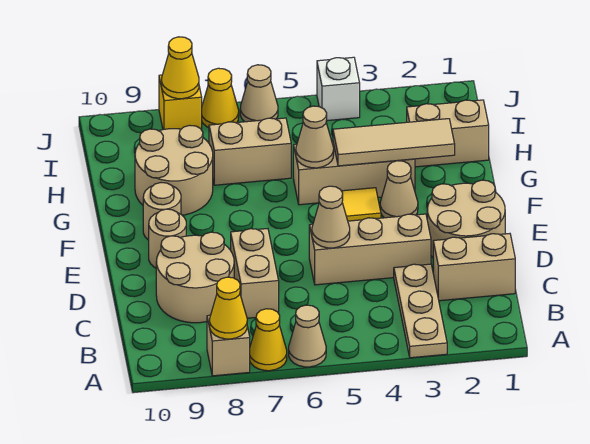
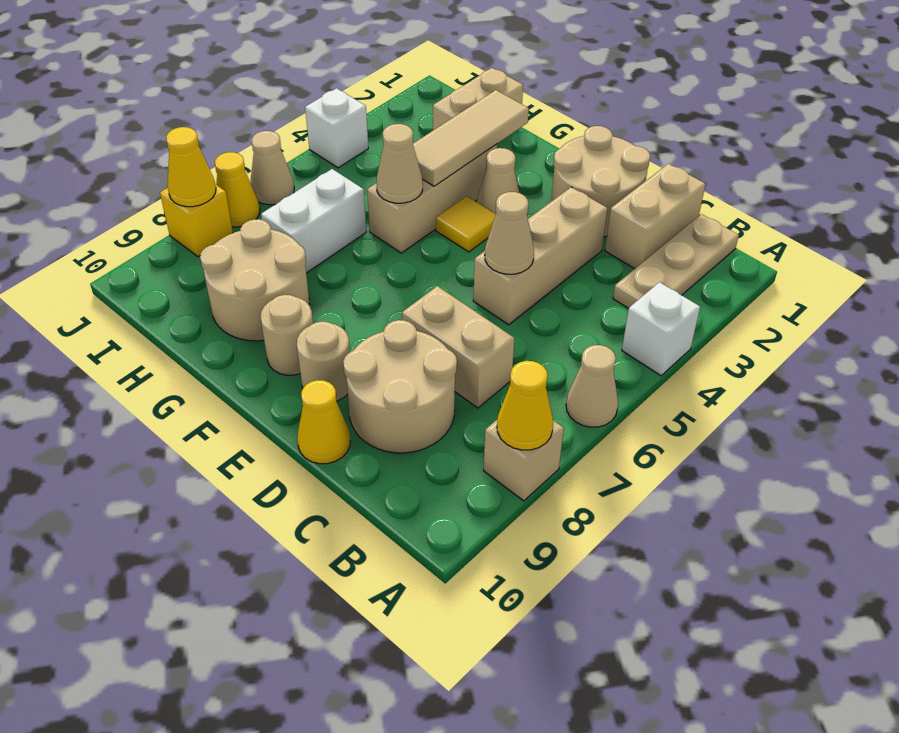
tan 1x3 plate [394,264,447,358] -> tan 1x3 plate turned to [613,214,739,308]
none -> white 1x1 brick [622,282,700,376]
yellow 1x1 cone [250,309,287,371] -> yellow 1x1 cone moved to [297,380,350,464]
tan 1x2 brick [209,118,291,185] -> white 1x2 brick [261,169,366,273]

